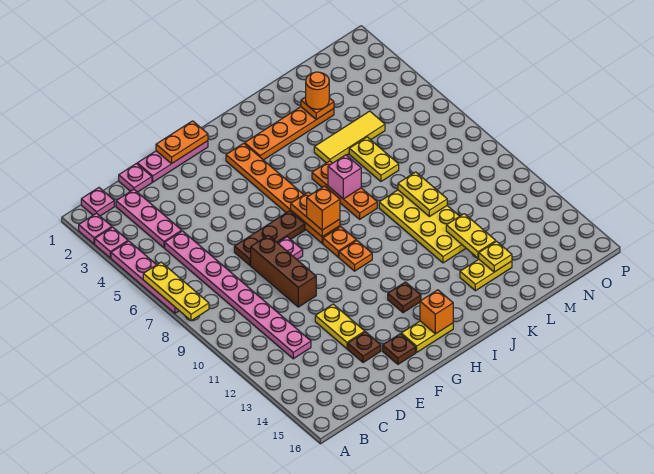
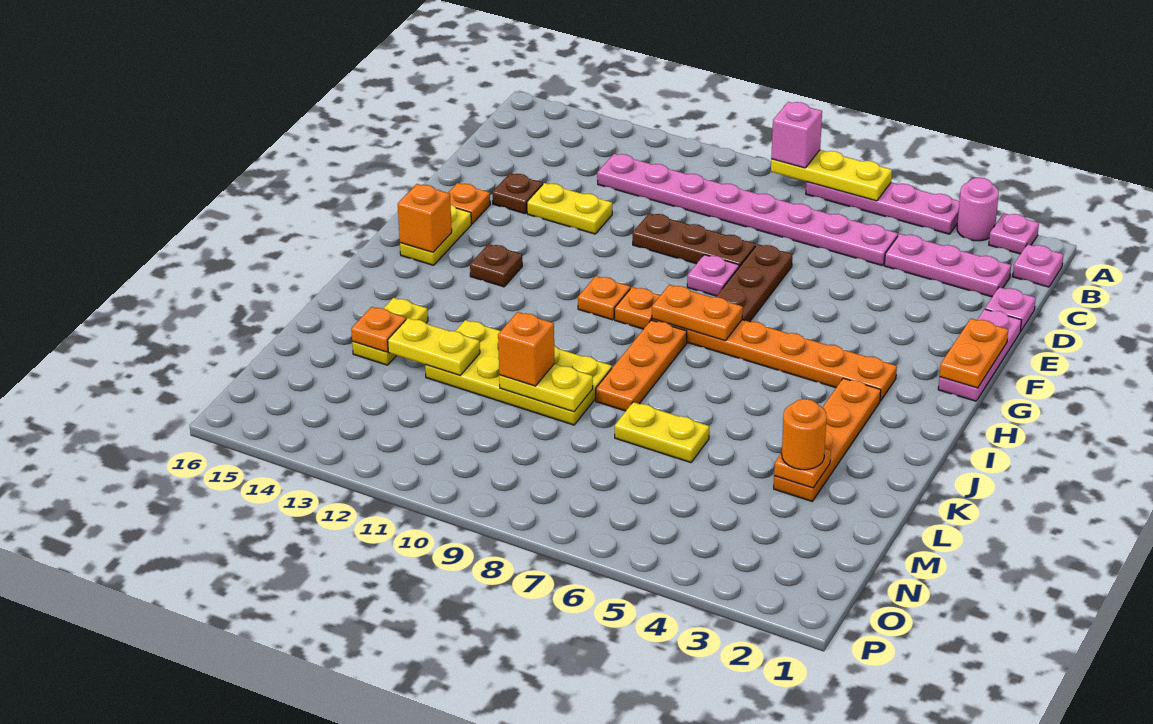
pink 1x1 plate [95,227,128,258] -> pink 1x1 round brick [957,178,999,241]
brown 1x3 brick [251,235,316,307] -> brown 1x3 plate [633,213,756,267]
brown 1x1 plate [383,334,416,364] -> orange 1x1 plate [448,183,490,224]
orange 1x1 brick [307,186,340,230] -> orange 1x1 brick moved to [498,312,555,386]
orange 1x3 plate [312,161,377,219] -> orange 1x3 plate turned to [596,320,687,411]
pink 1x1 brick [328,155,361,199] -> pink 1x1 brick moved to [771,102,822,168]
yellow 1x3 tile [314,111,385,163] -> none
yellow 1x1 plate [479,241,512,272] -> orange 1x1 plate [351,307,406,352]

